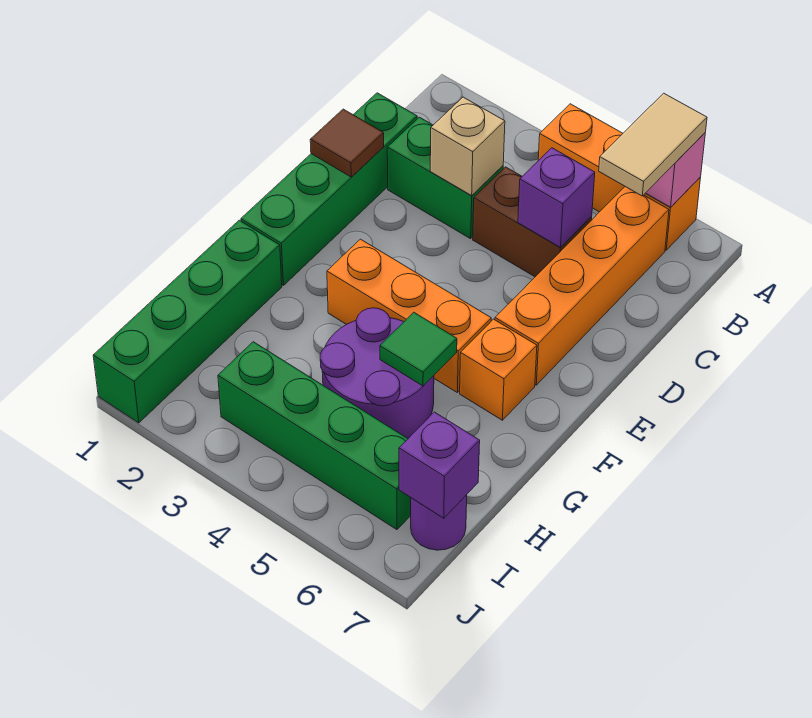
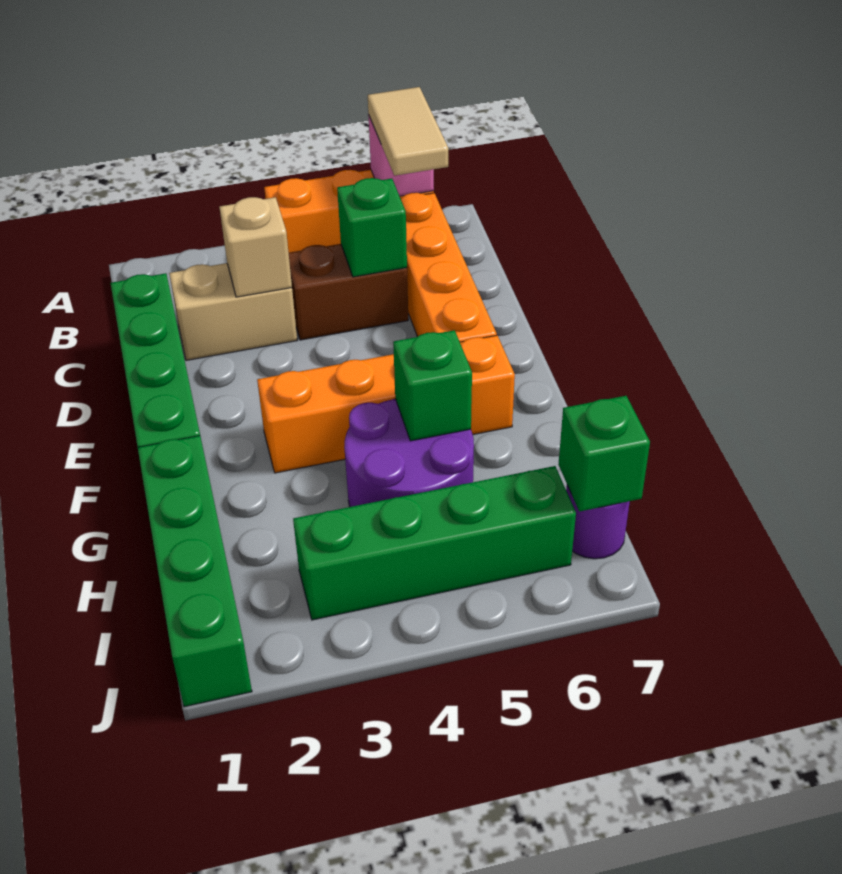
green 1x2 brick [387,117,503,239] -> tan 1x2 brick [169,263,297,360]
purple 1x1 brick [518,148,595,247] -> green 1x1 brick [337,178,407,277]
brown 1x1 tile [310,109,384,177] -> none
green 1x1 tile [380,312,457,386] -> green 1x1 brick [393,330,472,441]
purple 1x1 brick [399,412,480,518] -> green 1x1 brick [558,396,650,511]

